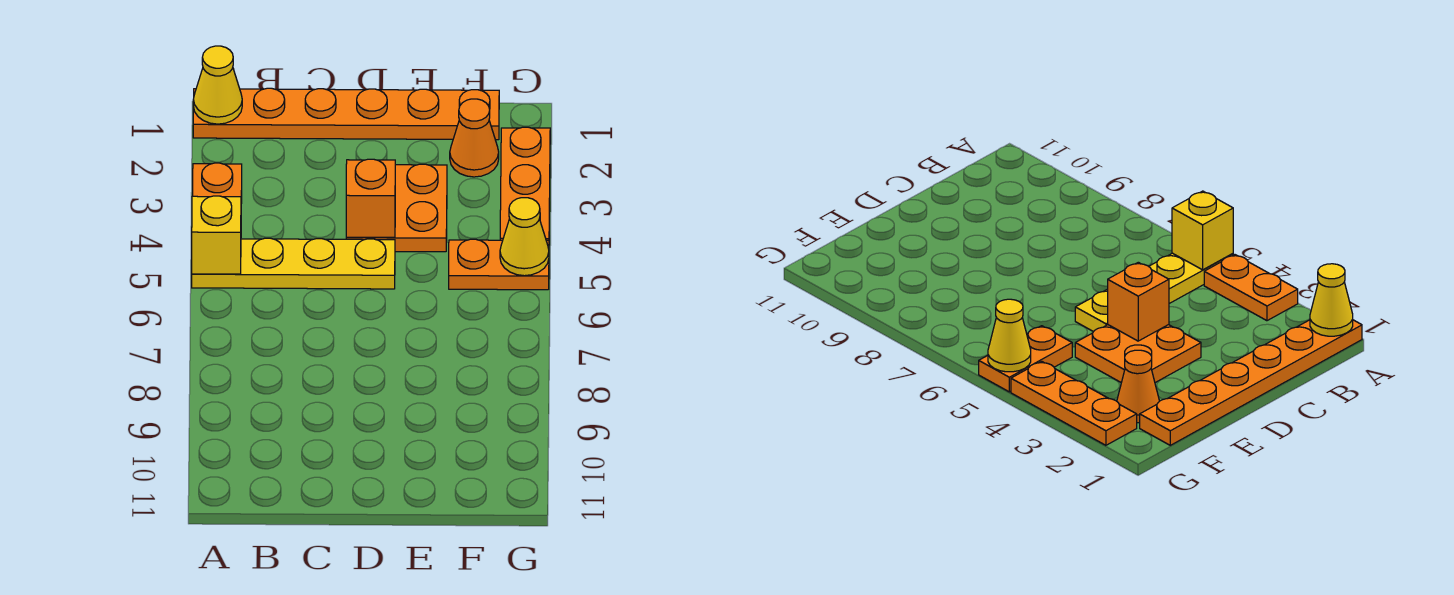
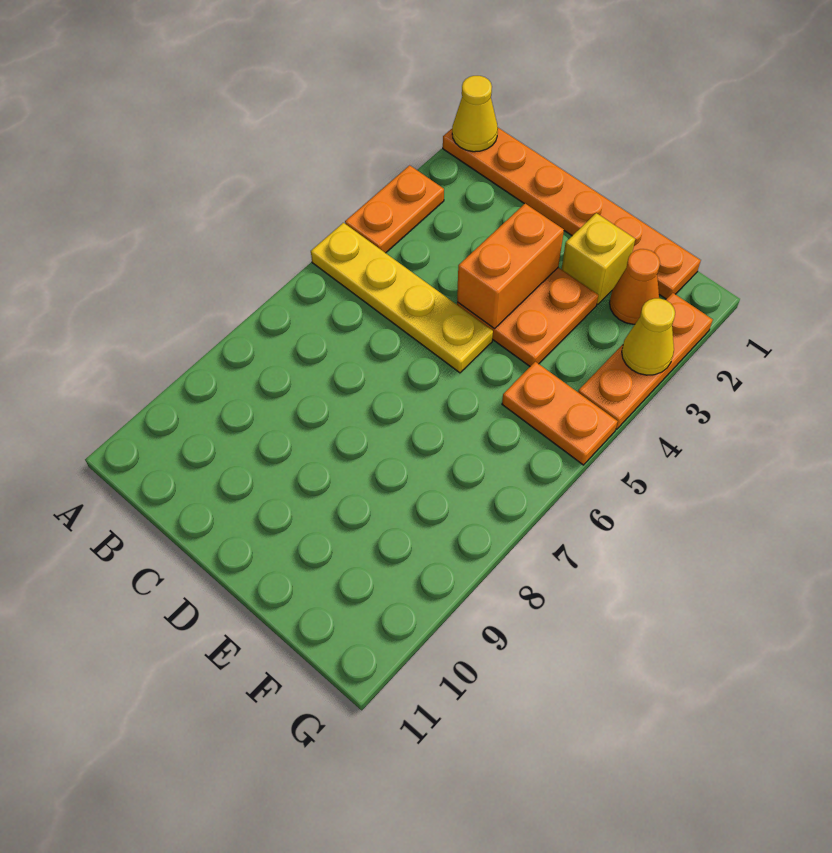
yellow 1x1 brick [192,196,241,274] -> yellow 1x1 brick moved to [562,213,635,305]
orange 1x1 brick [346,159,395,237] -> orange 1x2 brick [457,204,564,329]
yellow 1x1 cone [500,198,549,276] -> yellow 1x1 cone moved to [622,298,675,375]

